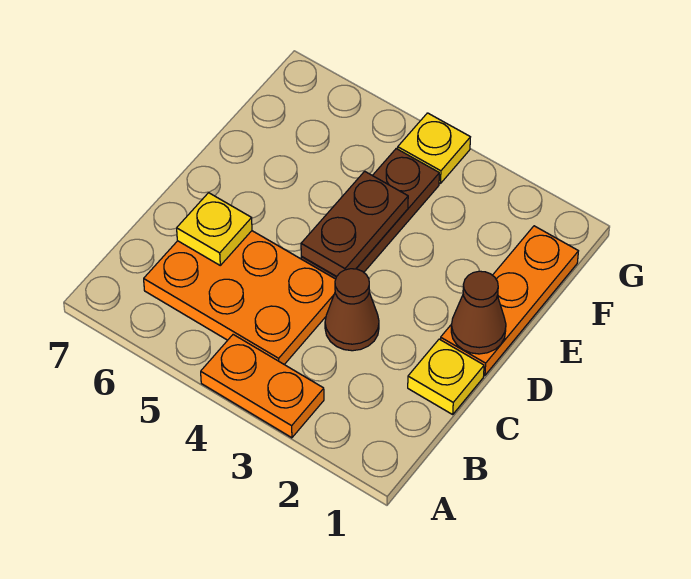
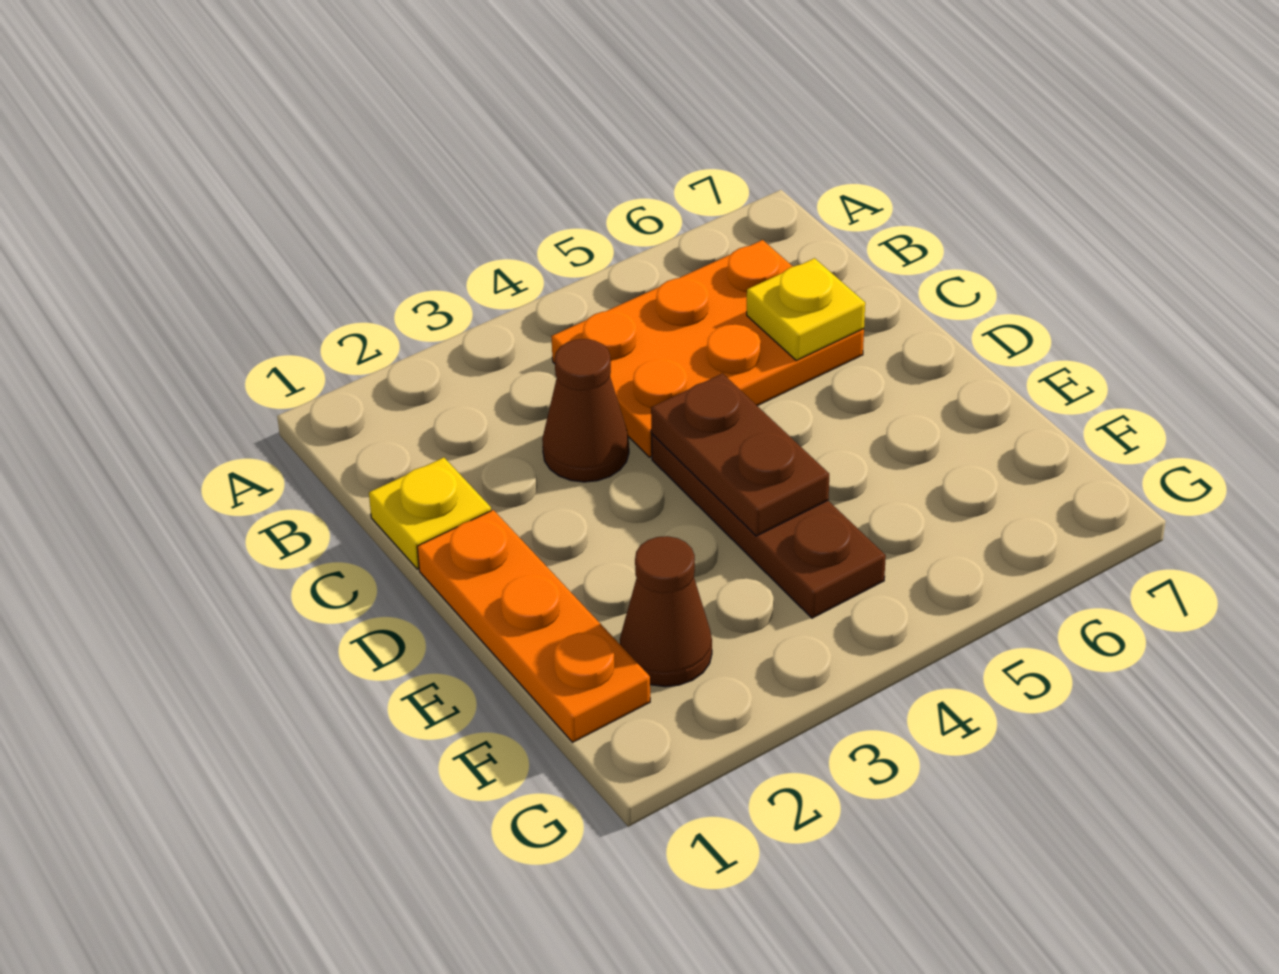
orange 1x2 plate [201,335,324,438] -> none
brown 1x1 cone [451,271,506,354] -> brown 1x1 cone moved to [620,536,712,687]
yellow 1x1 plate [398,113,470,183] -> none

